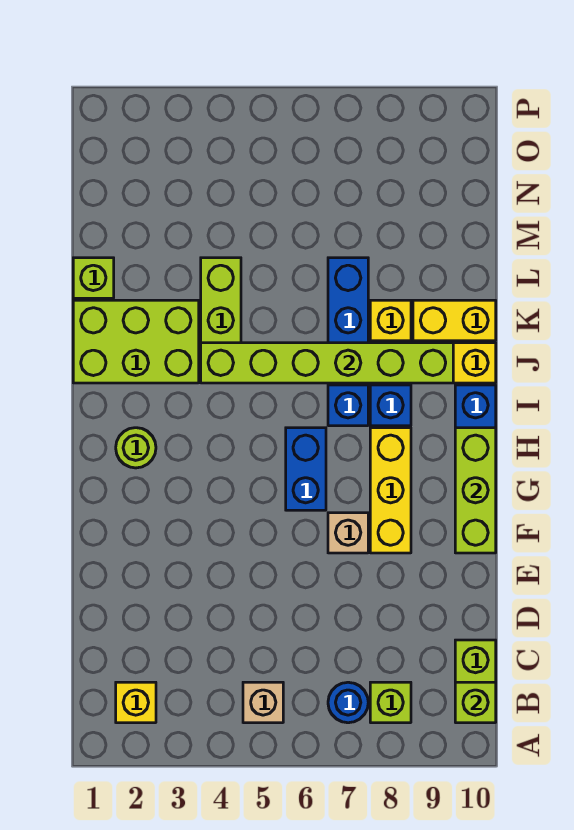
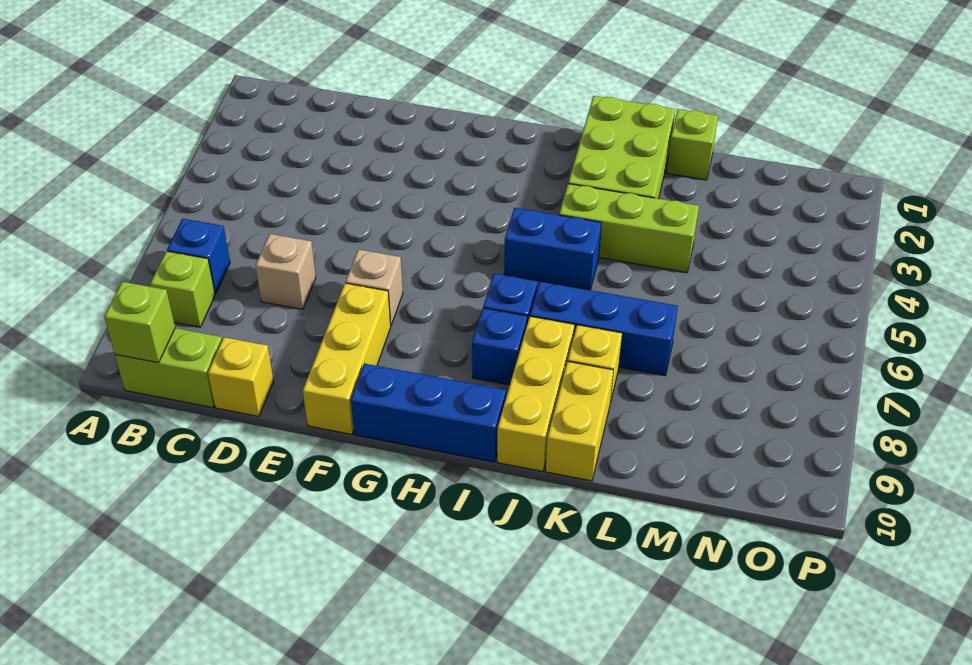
yellow 1x1 brick [116,682,156,723] -> yellow 1x1 brick moved to [208,337,273,416]
tan 1x1 brick [243,682,283,723] -> tan 1x1 brick moved to [255,234,316,309]
blue 1x1 round brick [328,682,368,723] -> blue 1x1 brick [167,219,230,294]
yellow 1x3 brick [370,428,411,553] -> yellow 1x3 brick turned to [303,283,391,434]
lime 1x3 brick [455,428,496,553] -> none
blue 1x2 brick [286,428,326,510] -> blue 1x2 brick moved to [504,208,601,290]
lime 1x1 round brick [116,428,156,468] -> none
lime 1x6 brick [201,343,453,383] -> none

